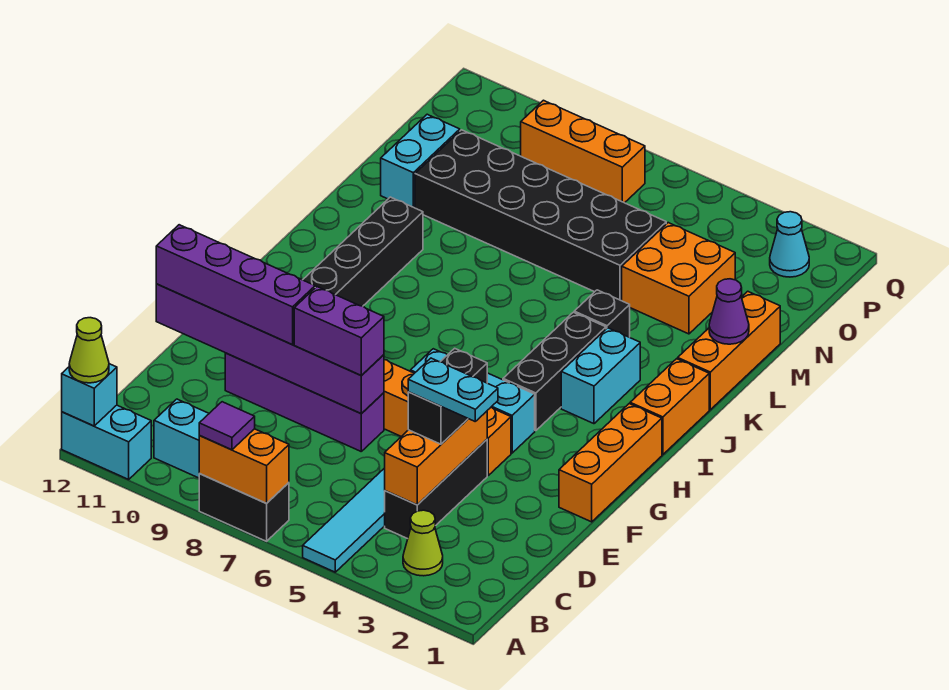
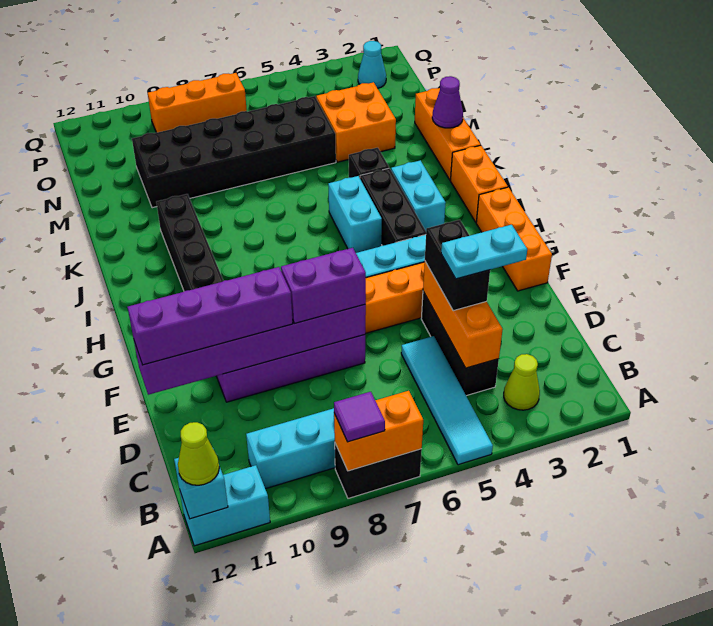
cyan 1x2 brick [381,114,460,208] -> cyan 1x2 brick moved to [328,176,382,253]

